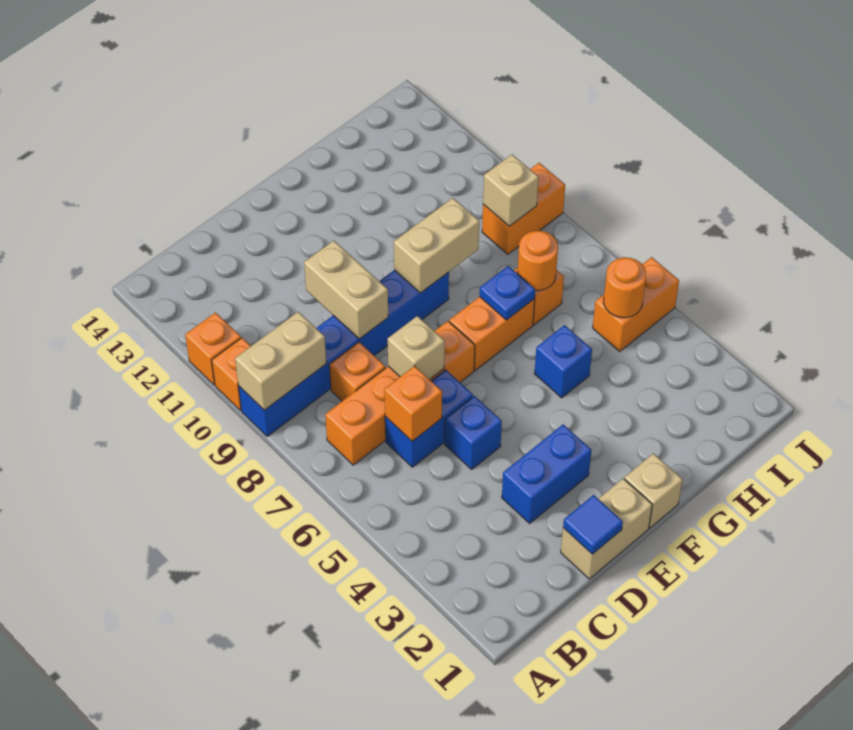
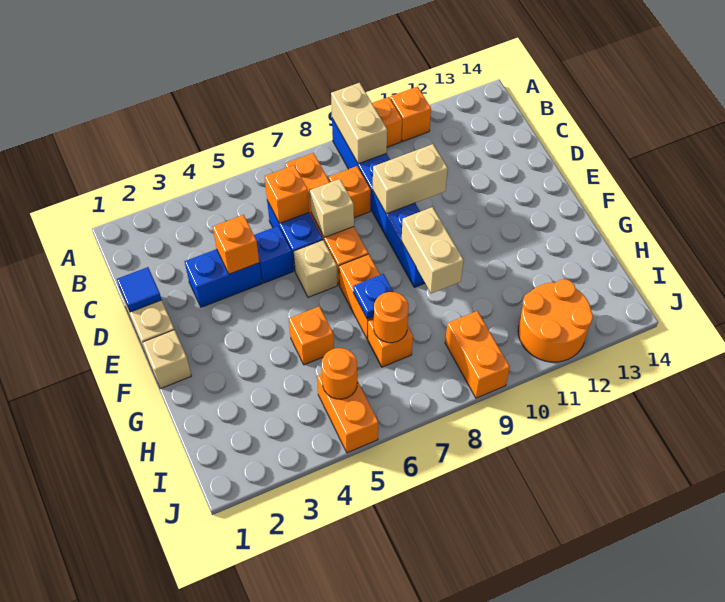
blue 1x2 brick [502,425,591,523] -> blue 1x2 brick turned to [185,249,262,307]
none -> orange 1x1 brick [213,215,259,274]
blue 1x1 brick [534,325,592,398] -> orange 1x1 brick [289,306,334,365]
tan 1x1 brick [483,155,539,226] -> tan 1x1 brick moved to [294,240,337,297]
none -> orange 2x2 round brick [518,279,593,362]

